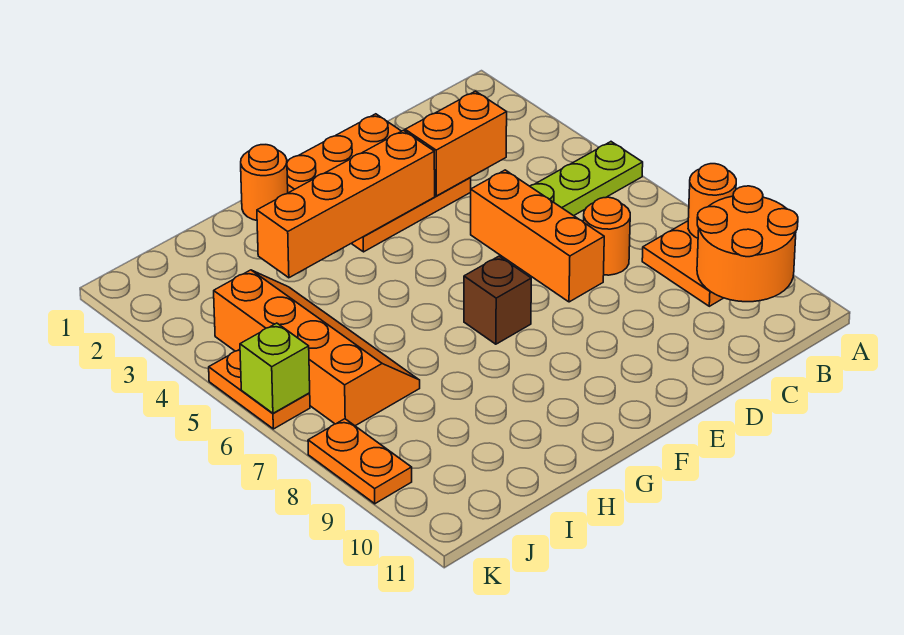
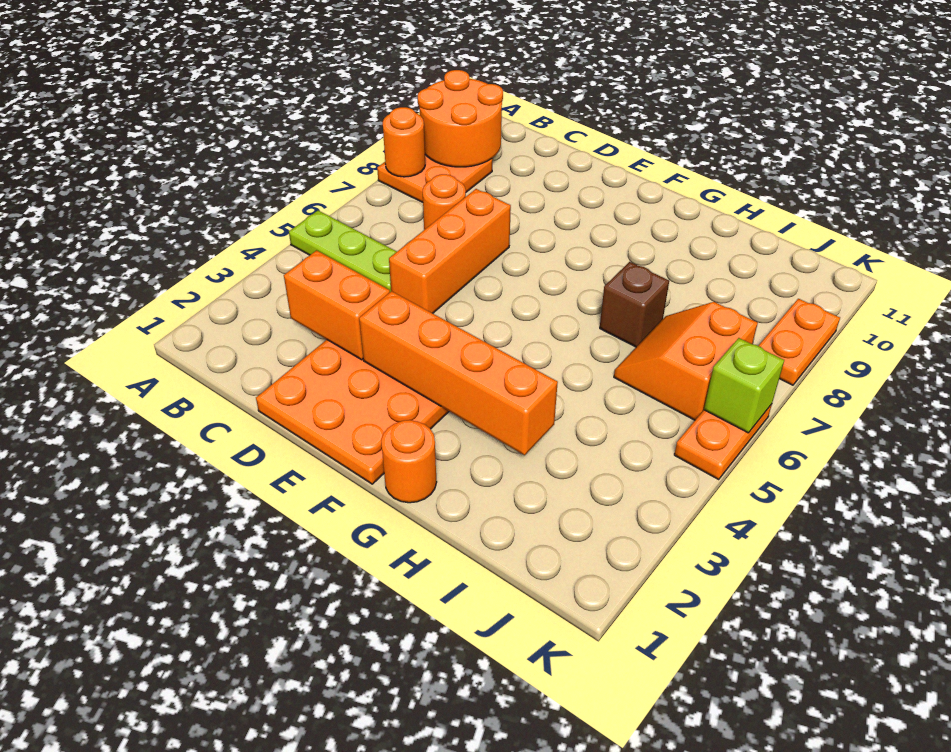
brown 1x1 brick [464,256,531,344] -> brown 1x1 brick moved to [600,262,669,347]
orange 2x4 slope [214,270,420,426] -> orange 2x2 slope [614,302,758,420]

